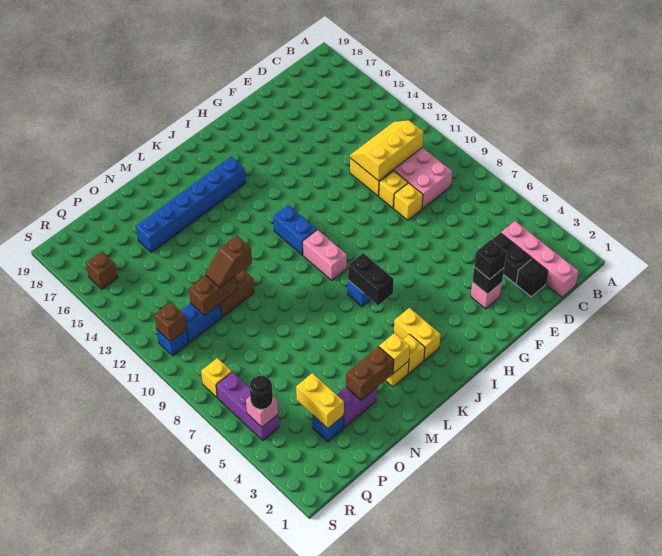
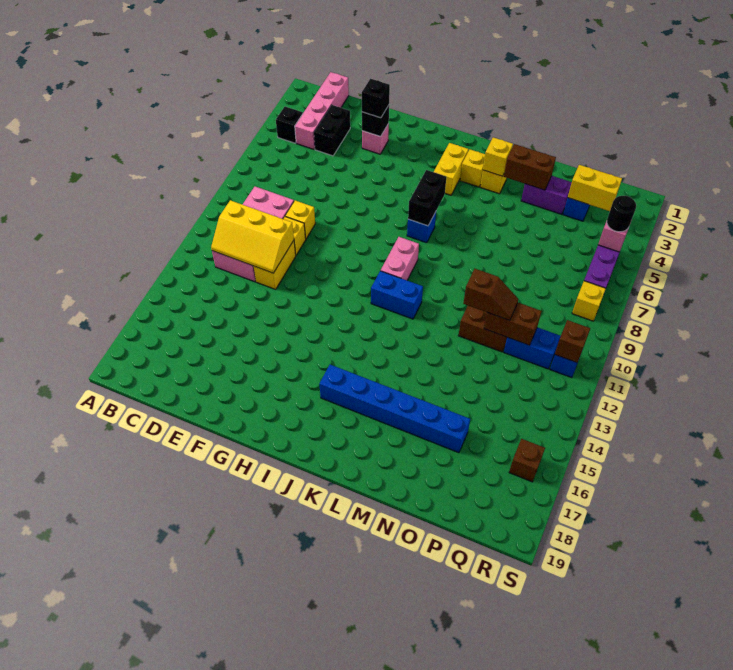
black 1x1 brick [516,258,548,297] -> black 1x1 brick moved to [276,107,303,143]
blue 1x2 brick [273,205,317,255] -> blue 1x2 brick turned to [371,271,423,319]
yellow 1x2 brick [296,373,344,428] -> yellow 1x2 brick turned to [568,165,622,211]

